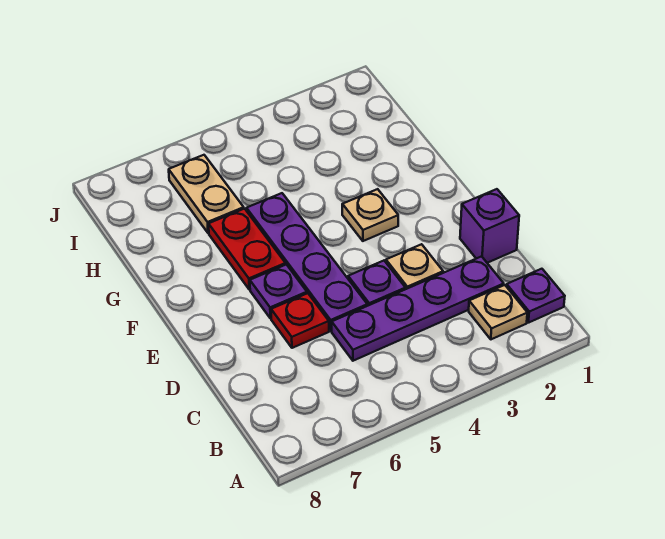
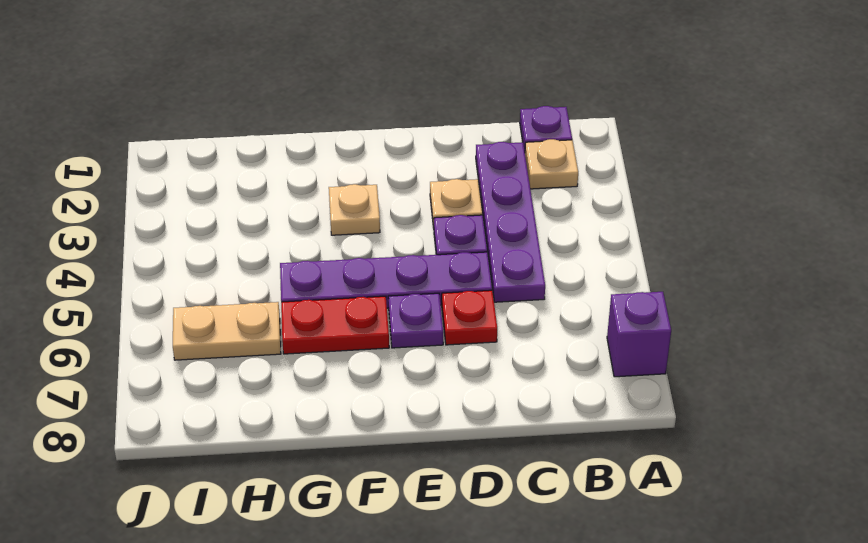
purple 1x1 brick [460,189,519,263] -> purple 1x1 brick moved to [607,292,671,377]

